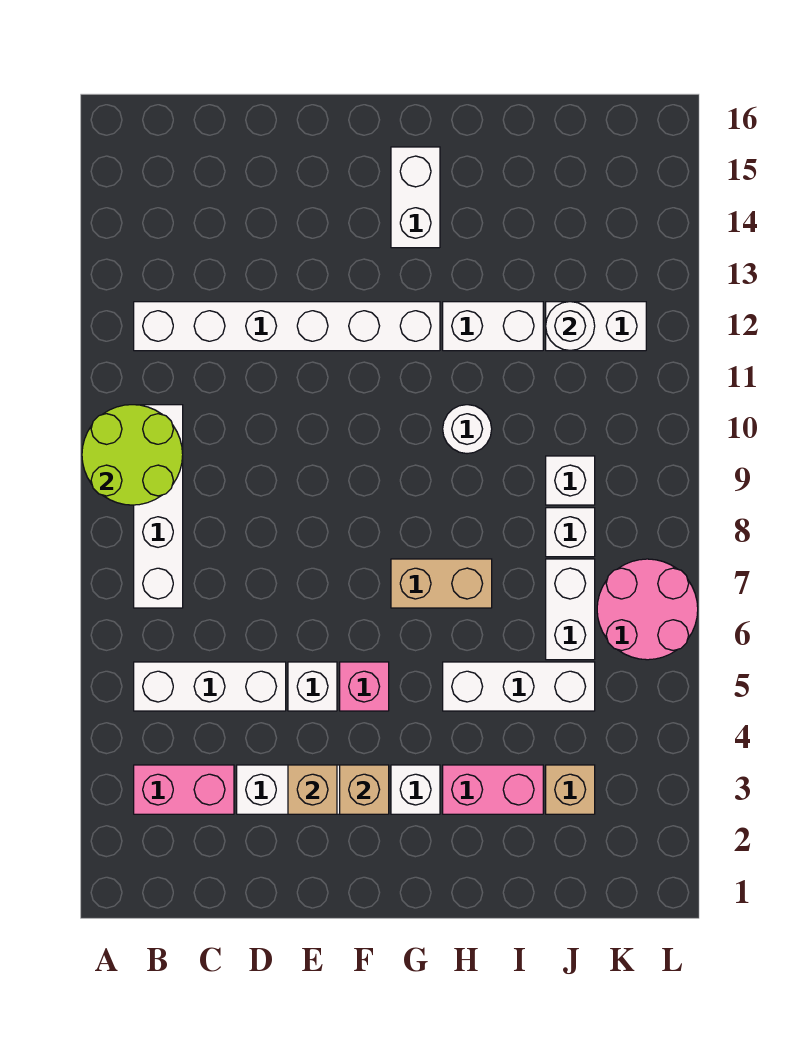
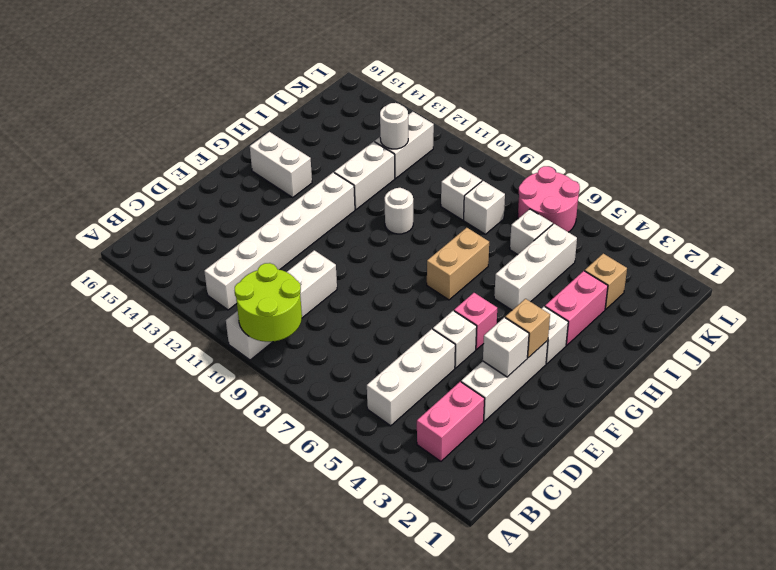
white 1x4 brick [134,405,183,608] -> white 1x4 brick turned to [226,250,337,360]
tan 1x1 brick [288,765,337,814] -> white 1x1 brick [483,317,529,377]
white 1x2 brick [546,559,595,660] -> white 1x1 brick [510,209,553,255]

